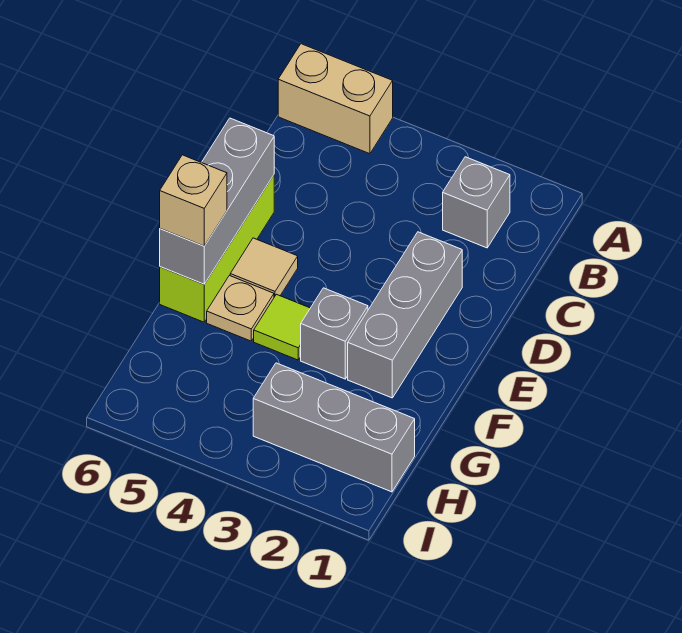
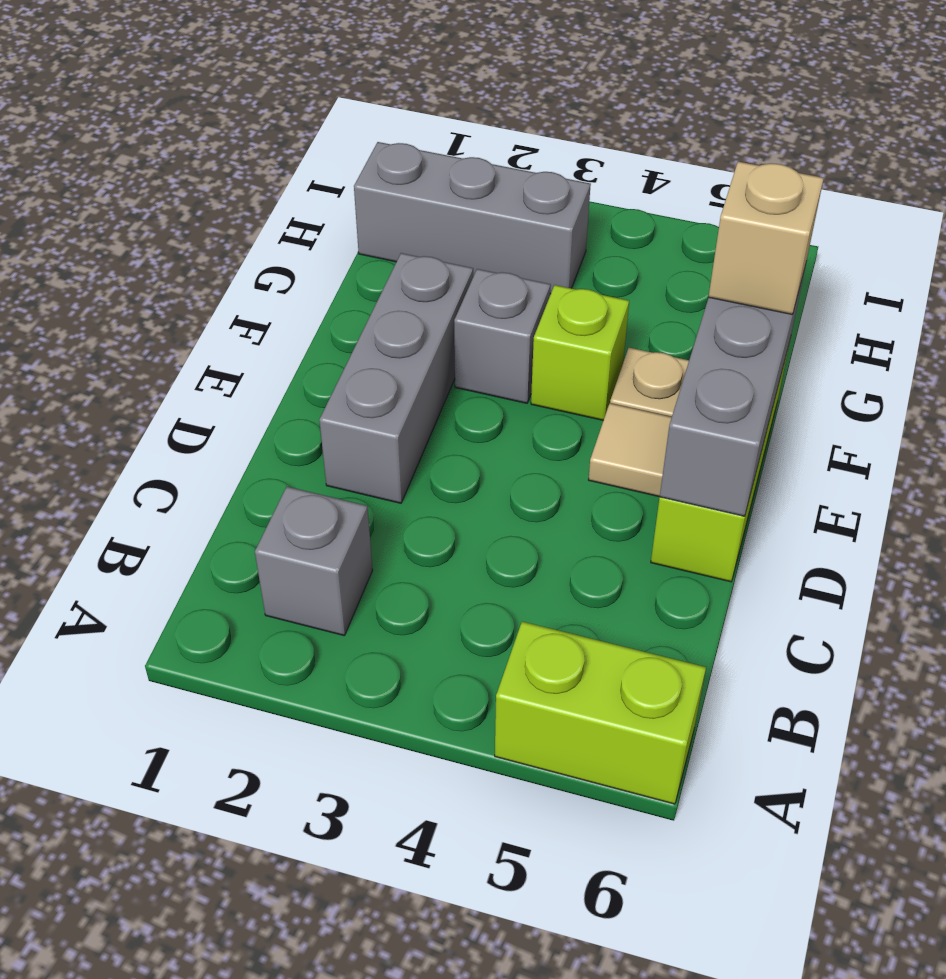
tan 1x2 brick [278,44,393,154] -> lime 1x2 brick [495,622,706,804]
lime 1x1 tile [254,294,310,360] -> lime 1x1 brick [531,285,629,420]

